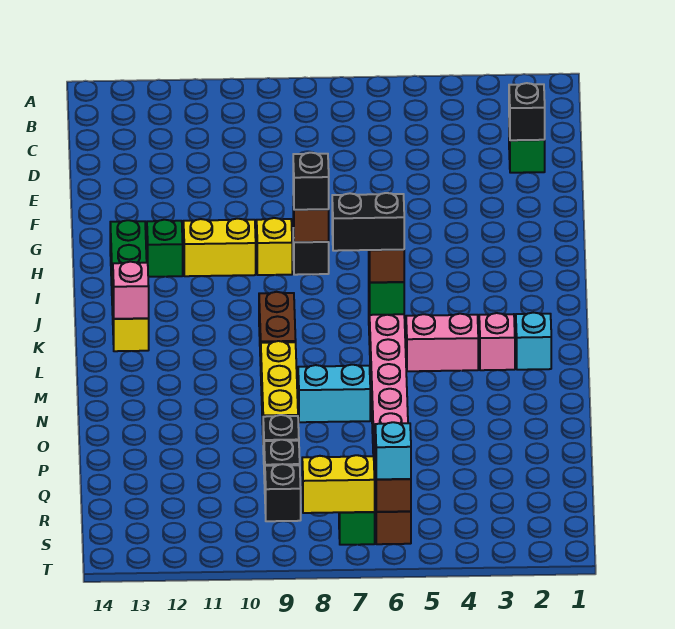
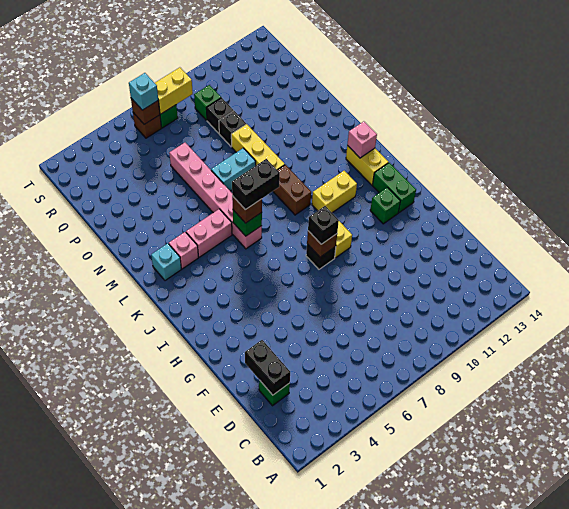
black 1x1 brick [509,83,545,140] -> black 1x2 brick [245,340,290,395]
yellow 1x2 brick [184,219,256,276] -> yellow 1x2 brick moved to [312,171,357,213]
black 1x1 brick [265,464,301,521] -> green 1x1 brick [194,85,221,120]

